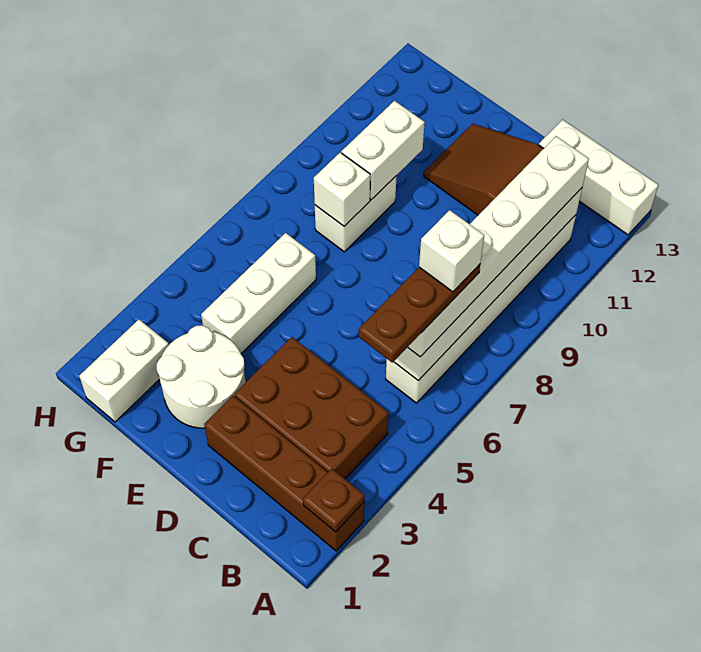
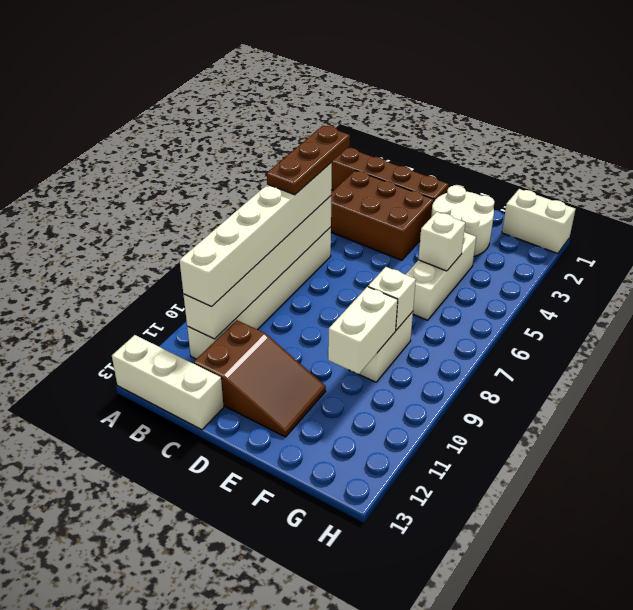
brown 1x1 plate [303,468,364,532] -> none
white 1x1 brick [419,210,484,292] -> white 1x1 brick moved to [418,212,465,271]
white 1x2 brick [79,320,169,422] -> white 1x2 brick turned to [502,189,576,253]

